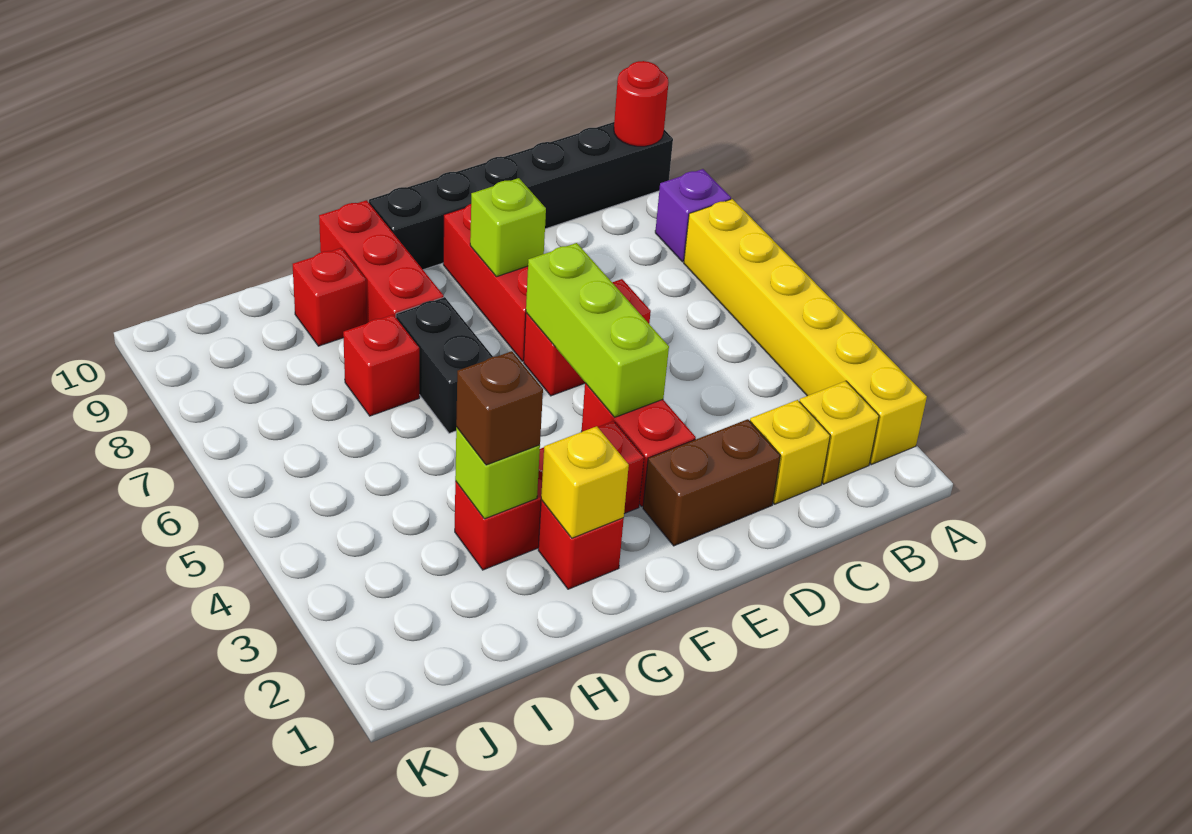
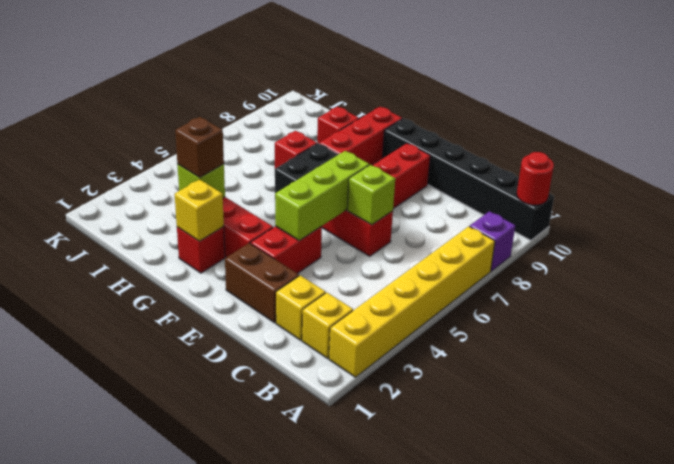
lime 1x1 brick [470,178,546,277] -> lime 1x1 brick moved to [347,165,395,225]

